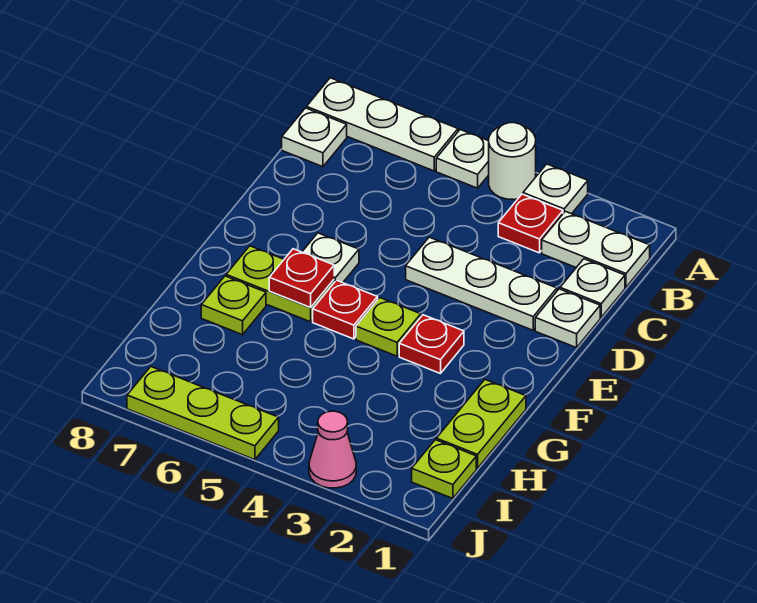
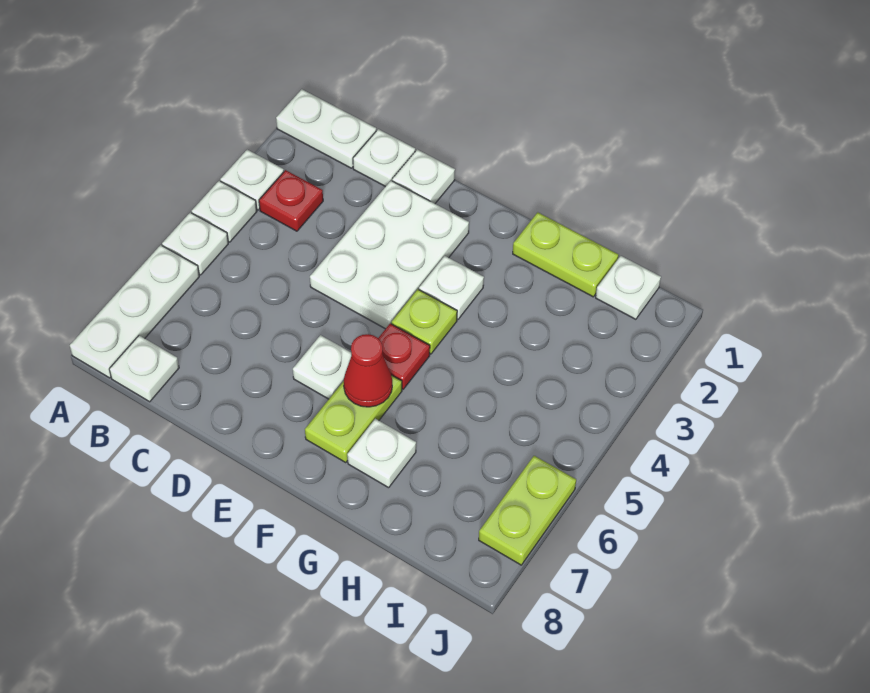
white 1x1 round brick [489,123,536,200] -> white 1x1 plate [192,181,257,242]
white 1x2 plate [542,211,650,287] -> white 1x2 plate turned to [276,89,376,168]
white 1x3 plate [406,237,557,330] -> white 2x3 plate [310,181,469,329]
red 1x1 plate [399,315,464,374] -> white 1x1 plate [419,256,484,319]
red 1x1 plate [269,249,334,307] -> red 1x1 cone [344,334,392,407]
lime 1x1 plate [201,276,266,335] -> white 1x1 plate [347,419,416,488]
lime 1x1 plate [412,440,476,498] -> white 1x1 plate [596,256,661,319]
pink 1x1 cone [309,411,356,488] -> none
lime 1x3 plate [127,367,279,460] -> lime 1x2 plate [479,456,576,565]

